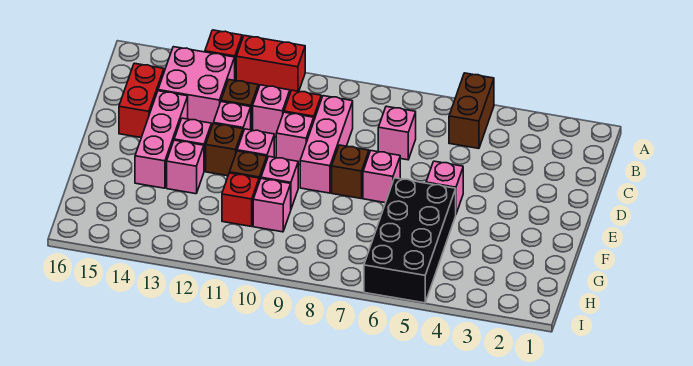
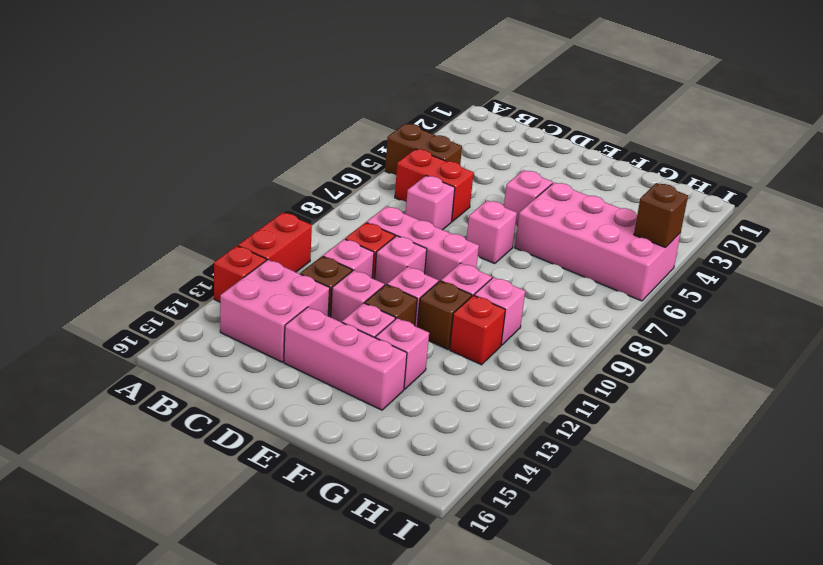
red 1x2 brick [119,63,164,138] -> red 1x2 brick moved to [395,149,474,222]
brown 1x1 brick [332,145,369,198] -> brown 1x1 brick moved to [634,183,688,247]
black 2x4 brick [364,178,456,303] -> pink 2x4 brick [515,182,681,301]

